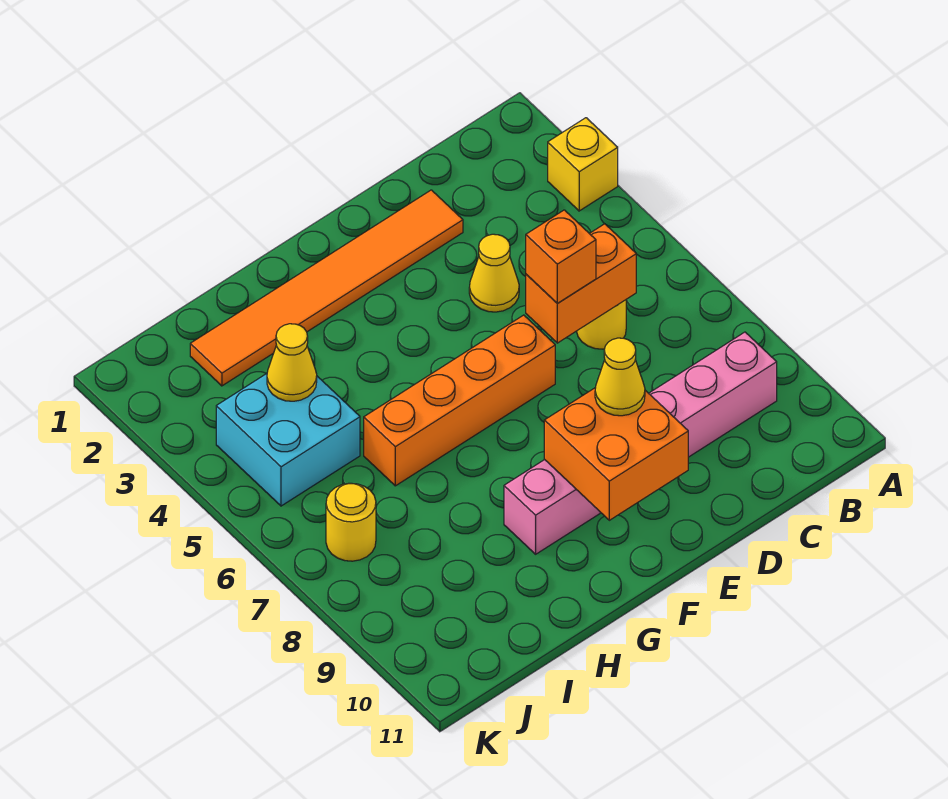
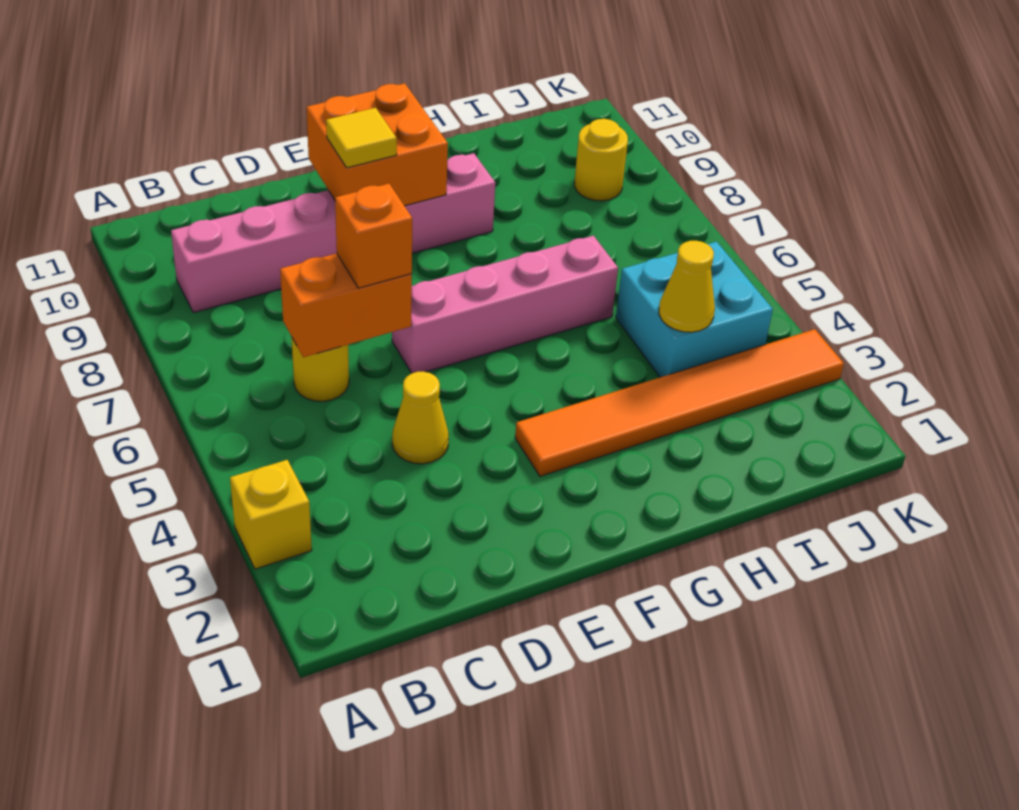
orange 1x6 tile [190,190,463,386] -> orange 1x6 tile moved to [515,329,844,476]
orange 1x4 brick [364,315,555,486] -> pink 1x4 brick [392,236,618,373]
yellow 1x1 cone [595,338,645,416] -> yellow 1x1 tile [326,108,397,168]
yellow 1x1 round brick [326,483,376,561] -> yellow 1x1 round brick moved to [574,119,628,201]

